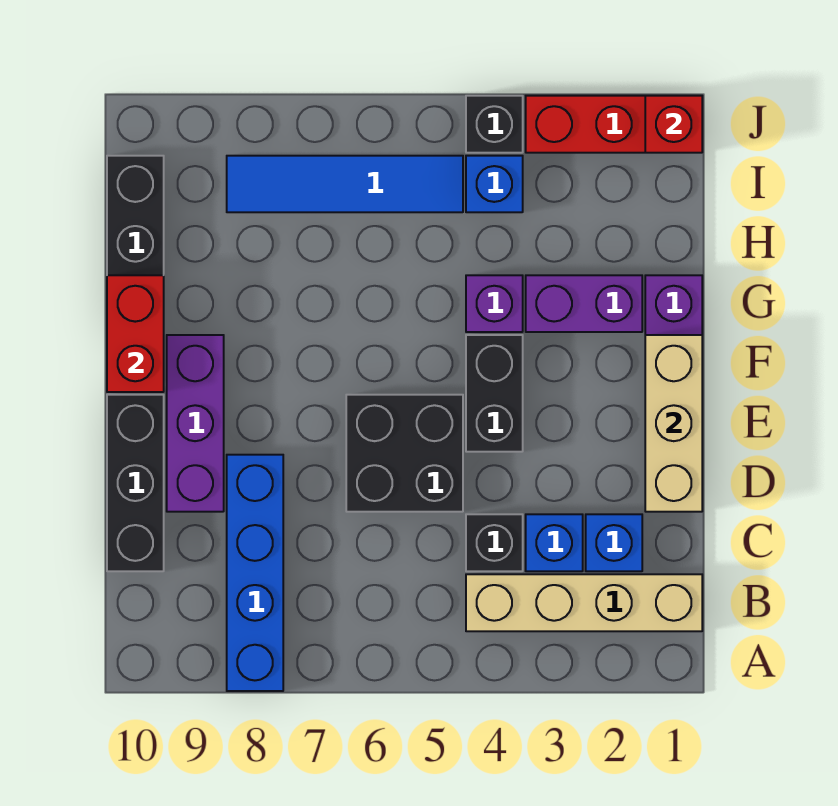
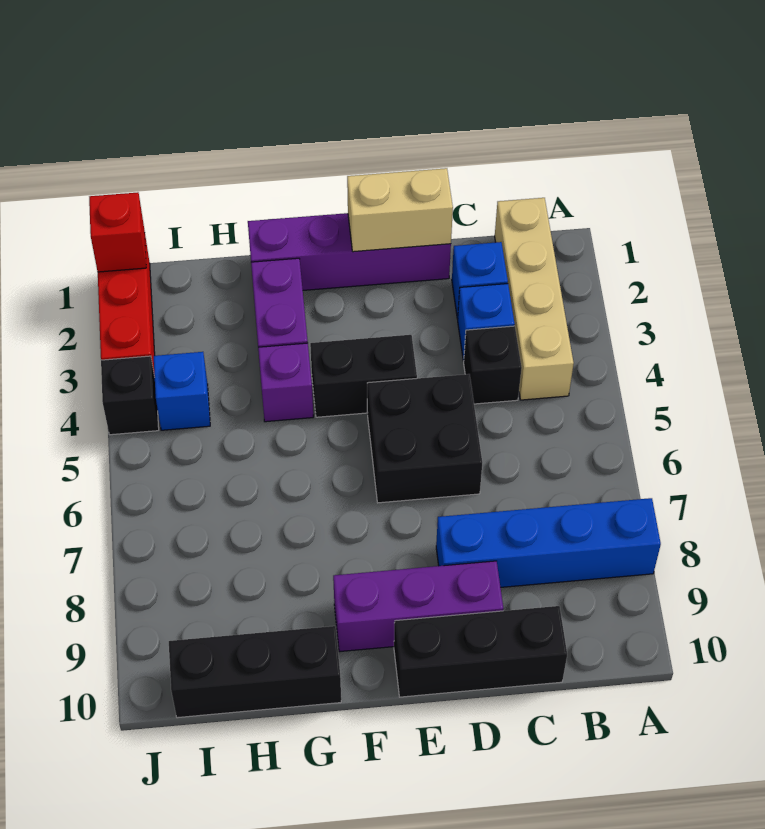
tan 1x3 brick [645,335,702,512] -> tan 1x2 brick [347,168,453,252]
red 1x2 brick [107,275,164,392] -> none
blue 1x4 tile [227,156,463,212] -> none

